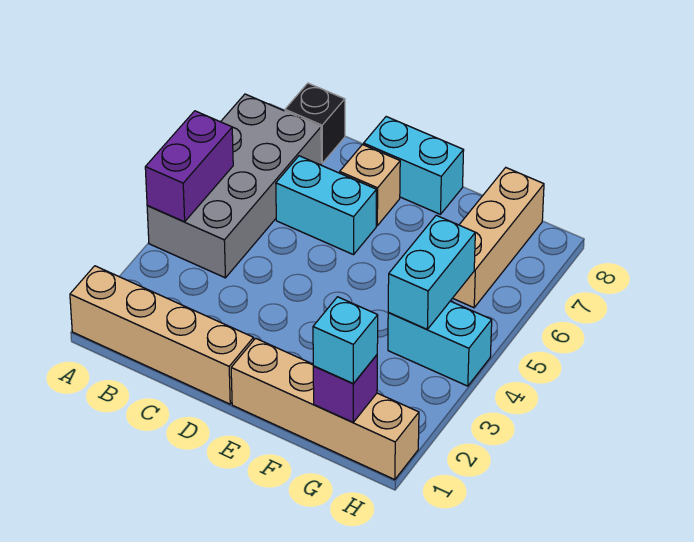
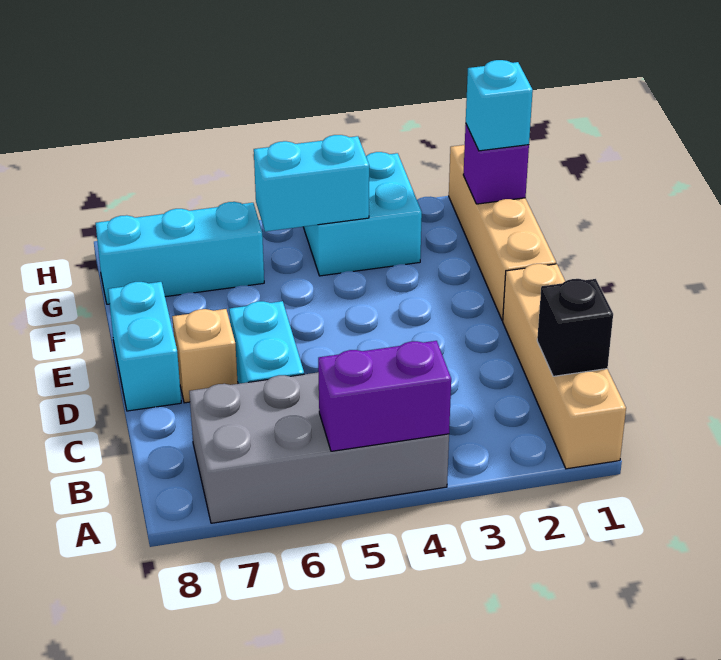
black 1x1 brick [285,83,345,163] -> black 1x1 brick moved to [537,279,613,376]
cyan 1x2 brick [388,301,492,386] -> cyan 2x2 brick [304,152,422,276]
tan 1x3 brick [453,168,544,308] -> cyan 1x3 brick [96,202,264,304]

